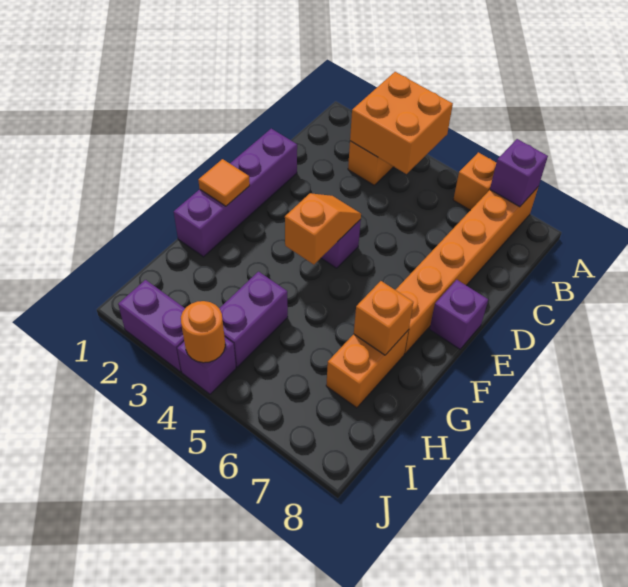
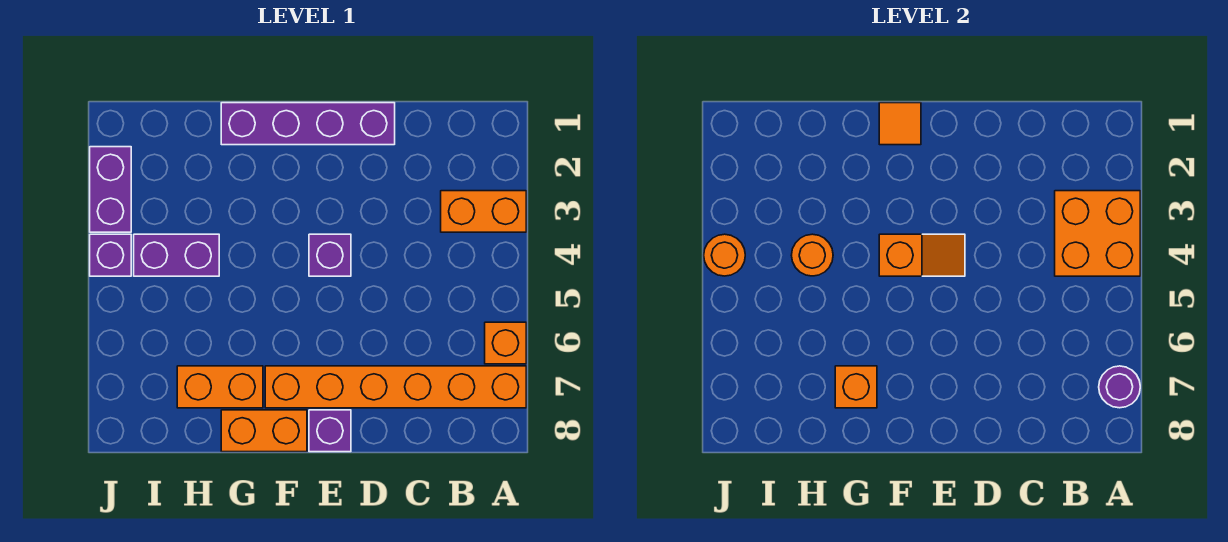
purple 1x1 brick [490,139,548,207] -> purple 1x1 round brick [1099,366,1140,408]
none -> orange 1x2 brick [221,410,307,452]
none -> orange 1x1 round brick [791,234,833,276]

